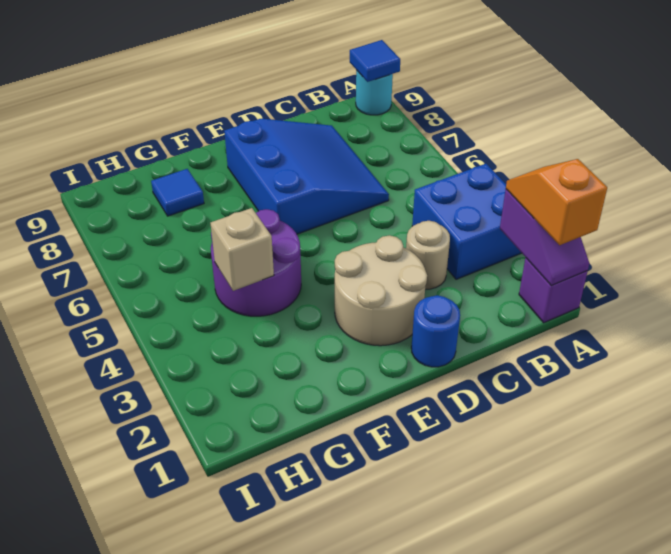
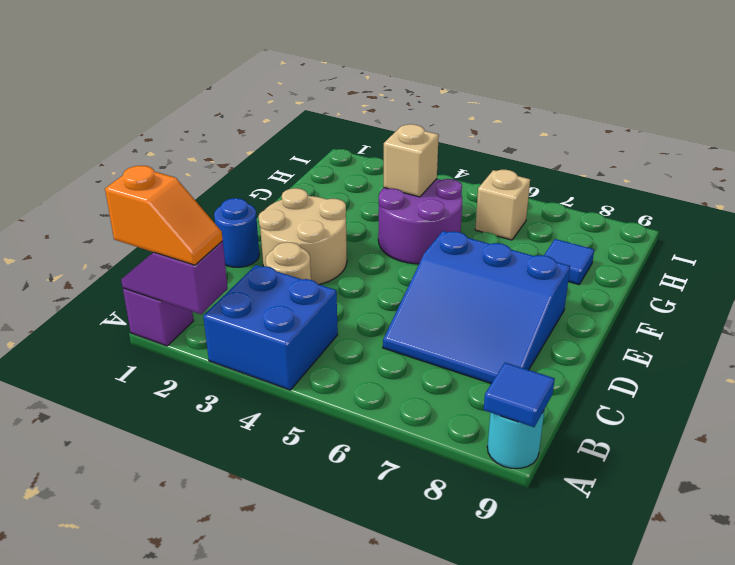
none -> tan 1x1 brick [475,170,530,240]

